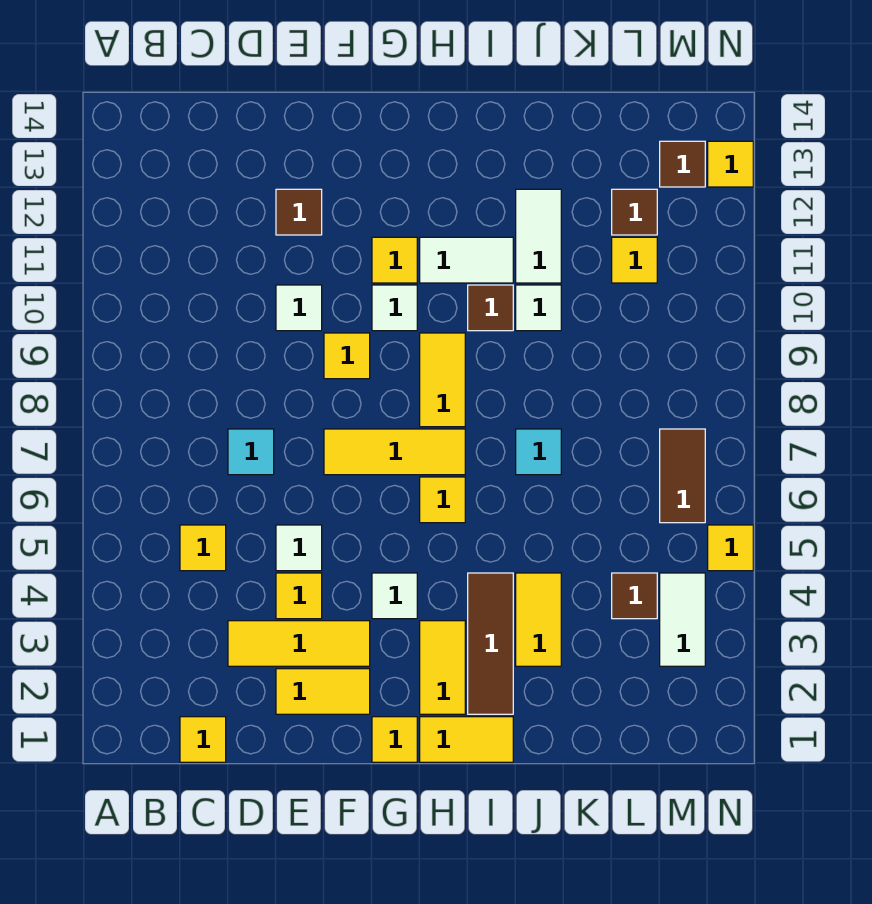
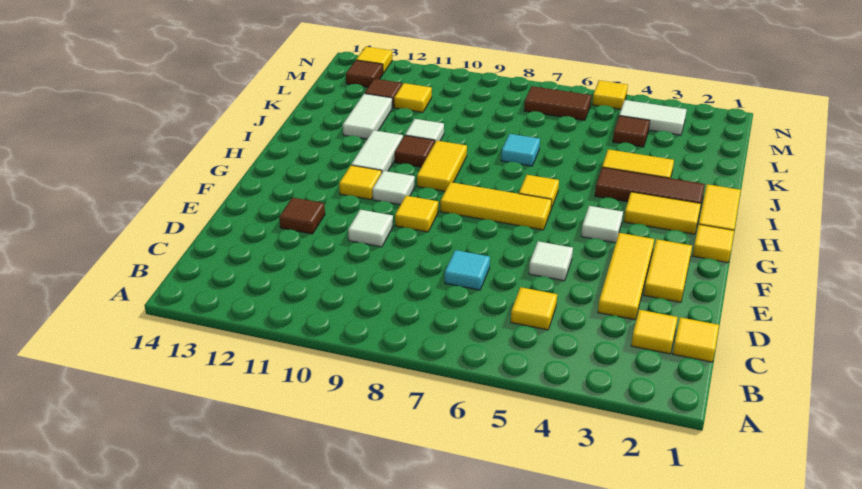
yellow 1x1 tile [276,573,322,619] -> yellow 1x1 tile moved to [631,310,678,354]
yellow 1x3 tile [324,429,465,475] -> yellow 1x3 tile turned to [440,182,552,230]
yellow 1x2 tile [420,333,465,427] -> yellow 1x2 tile turned to [417,141,467,191]
white 1x2 tile [516,189,561,283] -> white 1x2 tile turned to [343,94,393,139]

